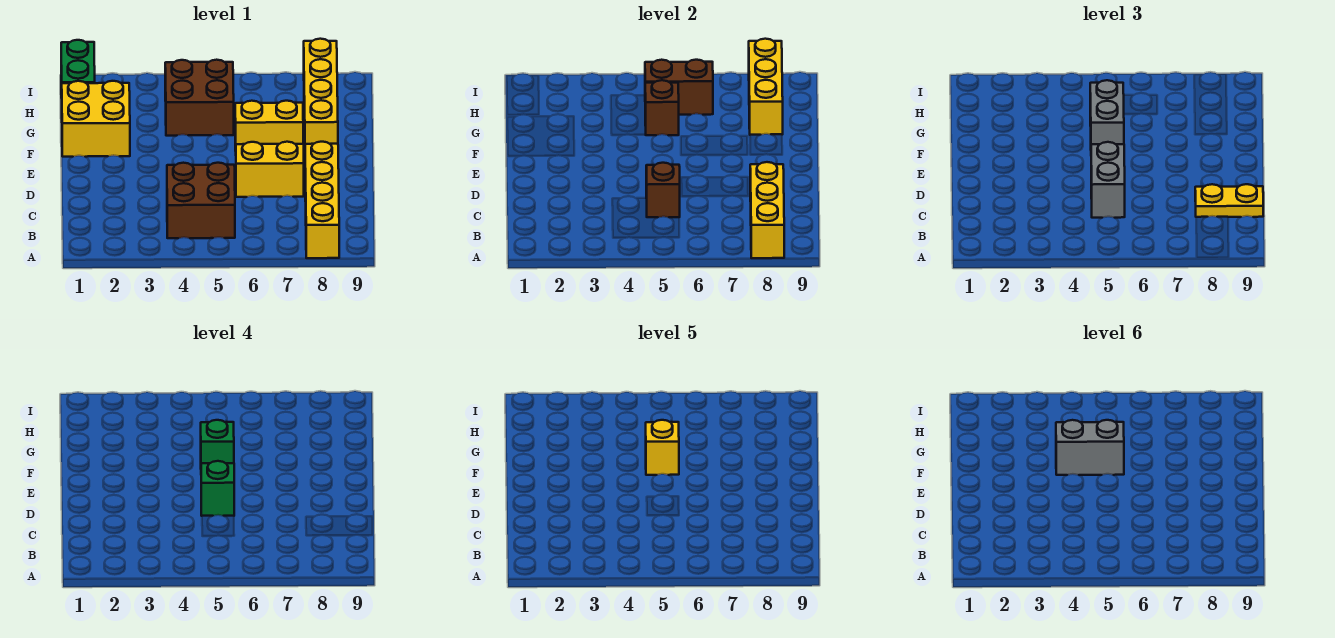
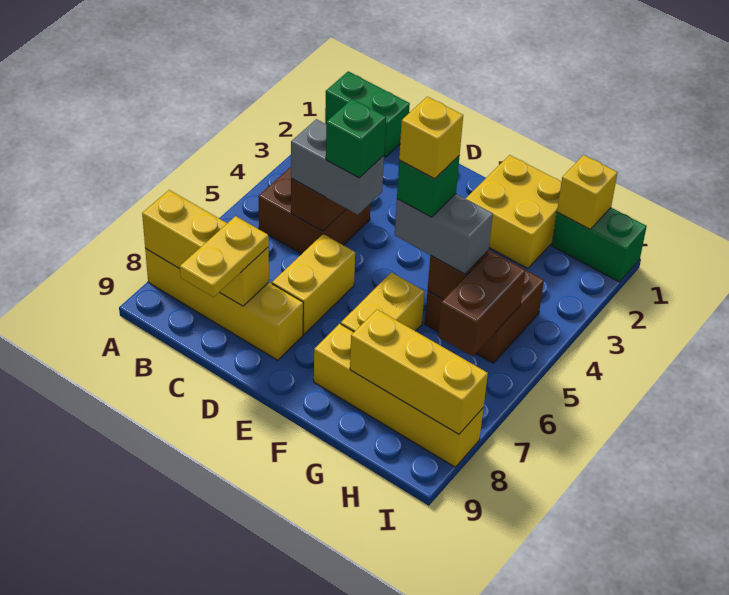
none -> green 1x2 brick [325,71,410,157]
grey 1x2 brick [1056,420,1124,475] -> none
none -> yellow 1x1 brick [557,155,618,229]

